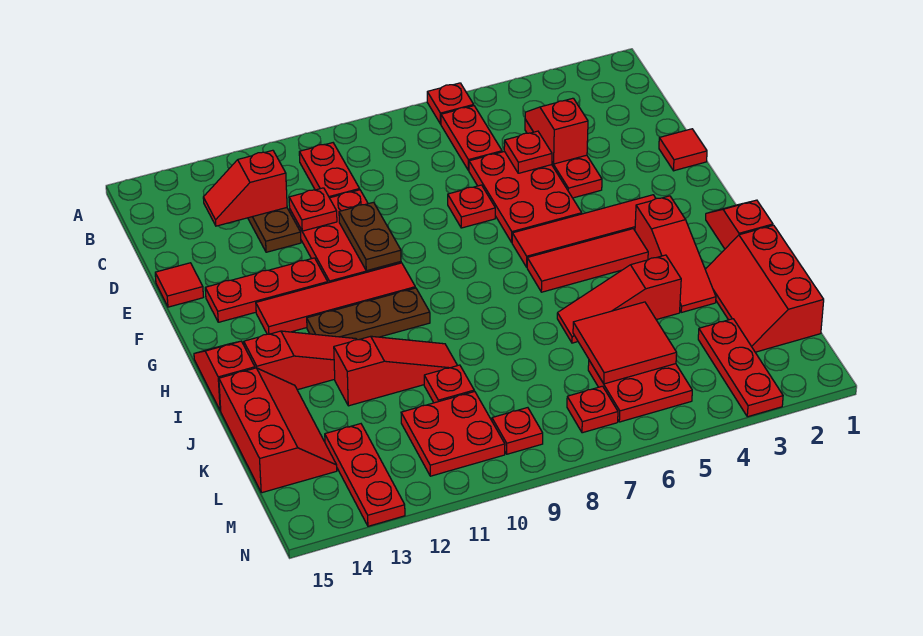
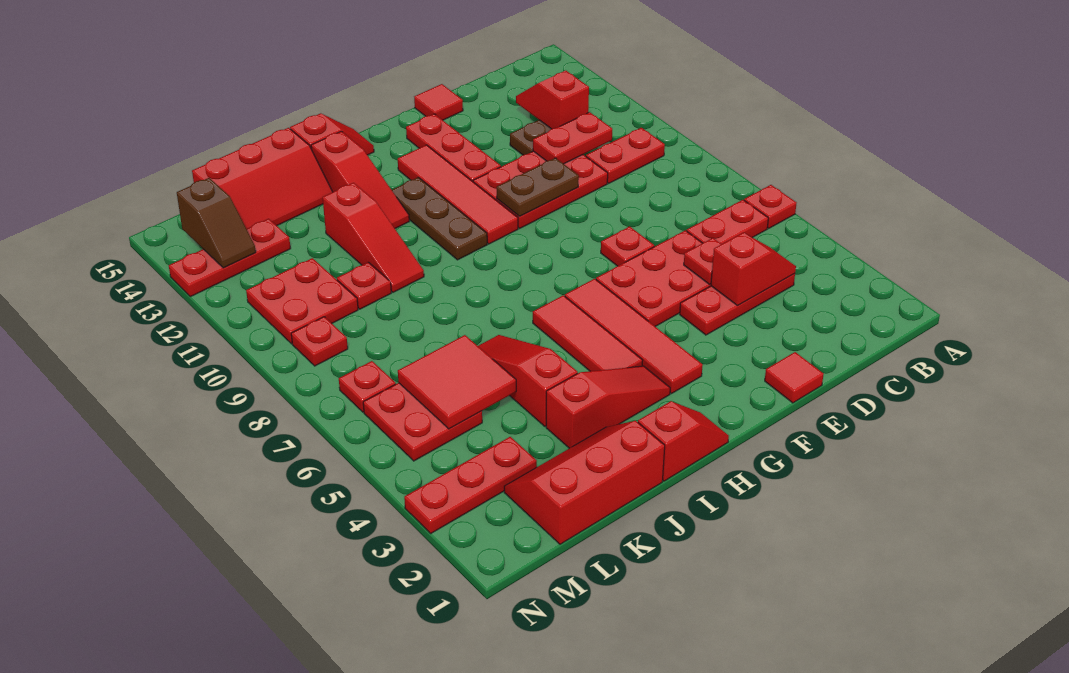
red 1x1 plate [289,188,337,231] -> red 1x2 plate [533,112,612,164]
red 1x3 slope [635,196,716,312] -> red 1x3 slope turned to [546,366,670,448]
none -> brown 1x2 slope [177,178,256,268]

